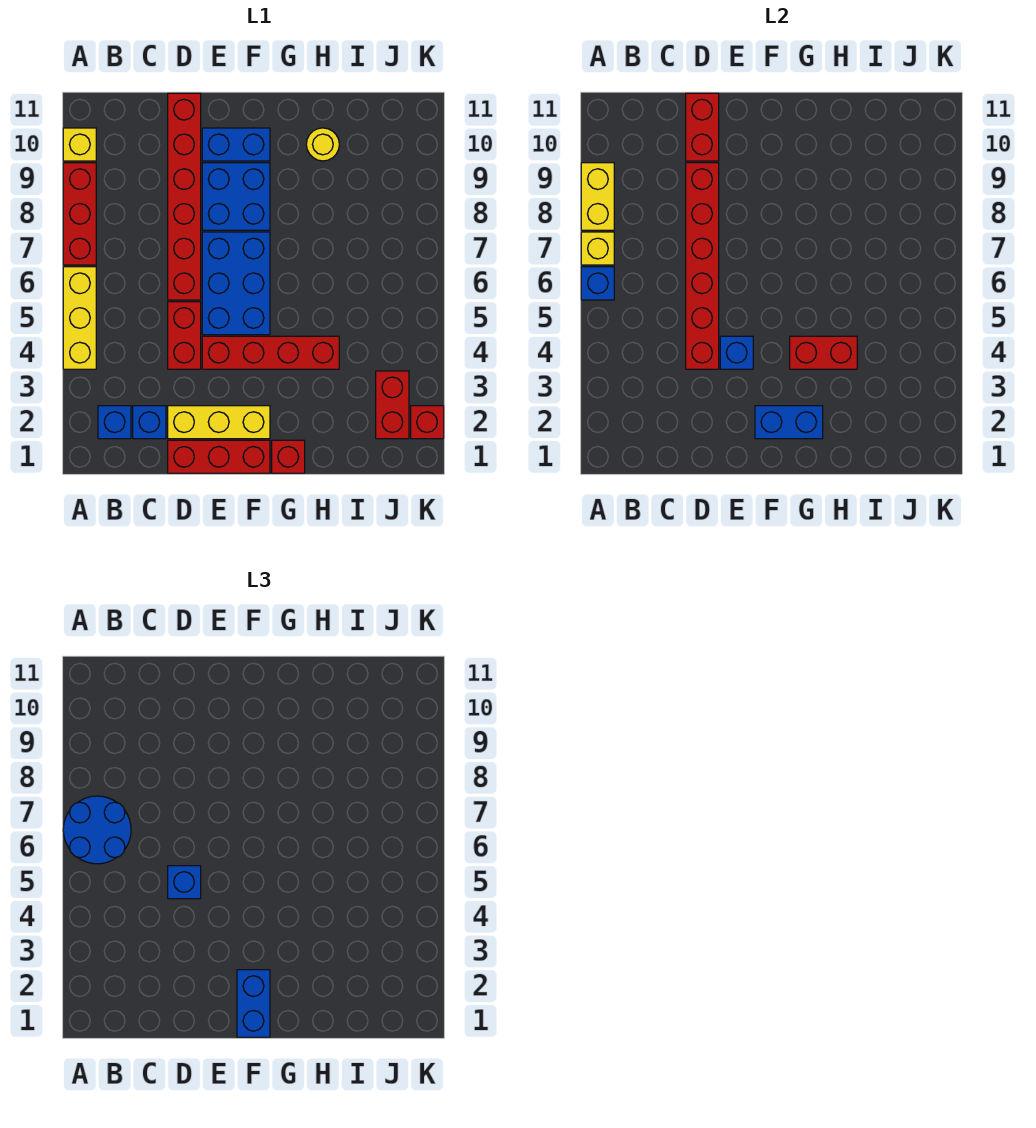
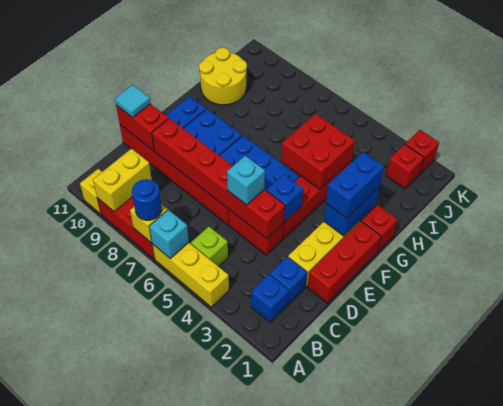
blue 1x1 brick [581,267,614,300] -> cyan 1x1 brick [149,210,189,259]
blue 2x2 round brick [63,796,131,864] -> blue 1x1 round brick [132,179,162,220]
yellow 1x2 brick [581,163,614,230] -> yellow 1x2 brick turned to [93,149,152,212]
none -> lime 1x1 brick [191,227,228,266]
blue 1x1 brick [168,866,201,899] -> cyan 1x1 brick [227,156,265,205]
none -> cyan 1x1 tile [115,85,151,118]
blue 1x2 brick [237,970,270,1037] -> blue 1x2 brick turned to [326,152,384,218]
red 1x2 brick [790,336,857,369] -> red 2x2 brick [281,114,355,189]
yellow 1x1 round brick [306,128,339,161] -> yellow 2x2 round brick [199,48,247,105]
red 1x2 brick [376,371,409,439] -> red 1x1 brick [386,144,424,189]

